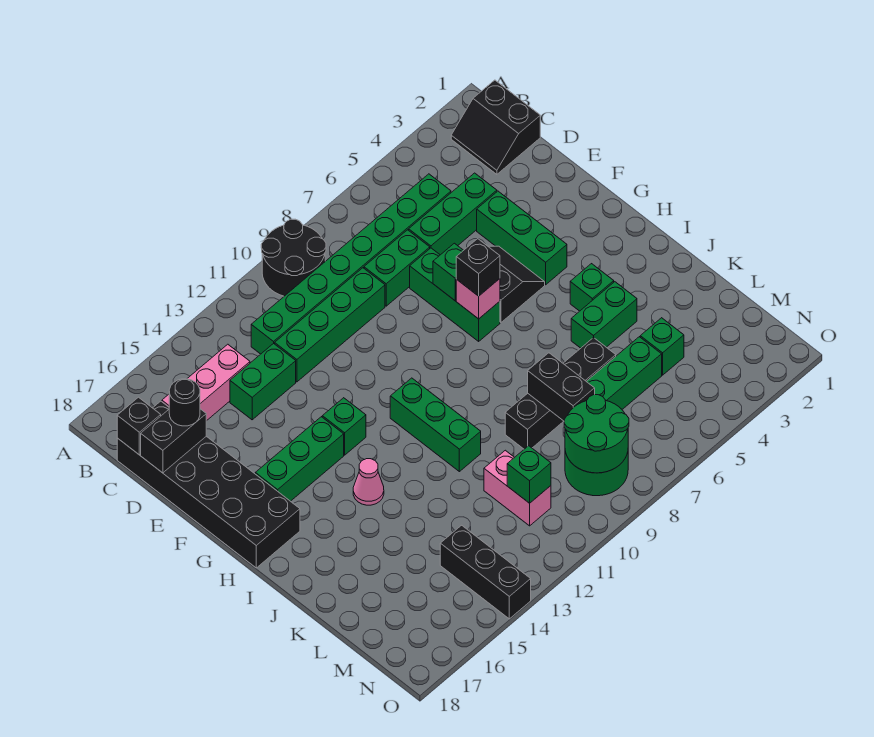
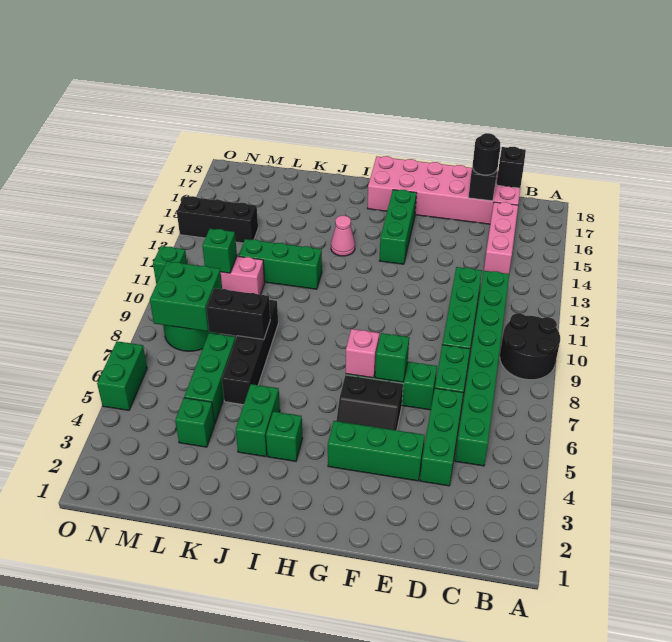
black 2x2 slope [451,80,540,174] -> none
black 2x6 brick [117,401,300,568] -> pink 2x6 brick [367,156,520,224]
green 1x2 brick [230,343,296,420] -> green 1x2 brick moved to [97,341,147,410]
black 1x1 brick [456,239,500,296] -> none
green 1x1 brick [322,398,366,455] -> green 1x1 brick moved to [153,246,187,284]
green 1x3 brick [390,378,481,472] -> green 1x3 brick moved to [239,239,322,289]
green 2x2 round brick [564,395,629,473] -> green 2x2 brick [150,261,222,331]

